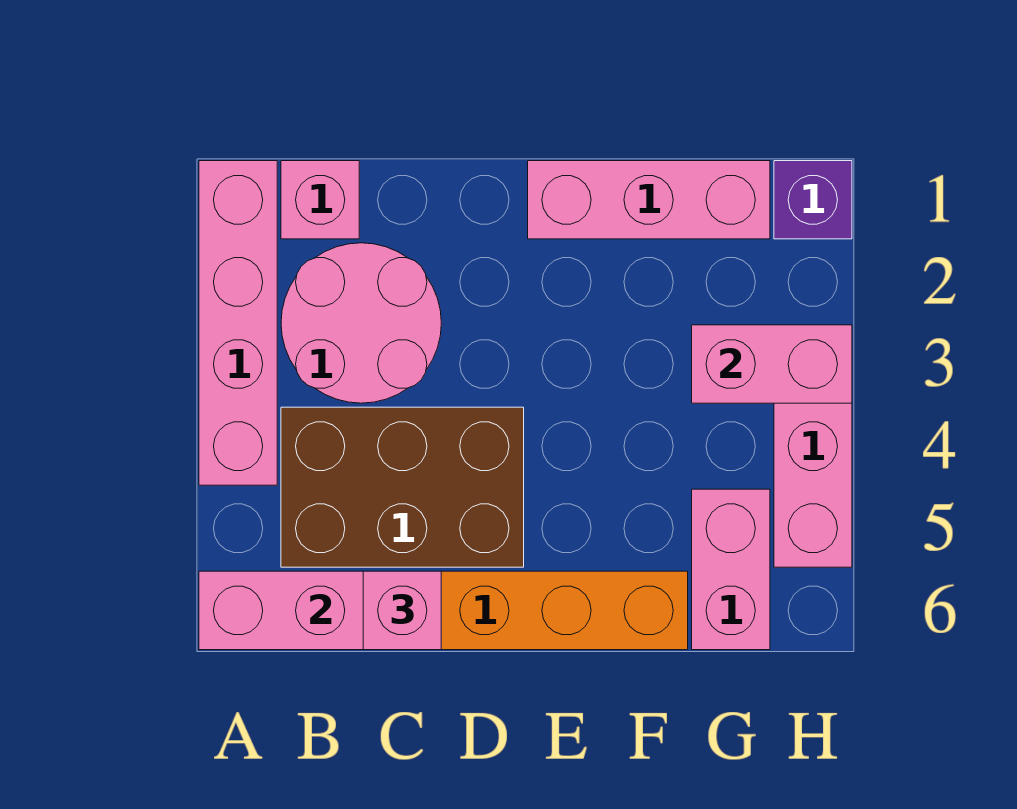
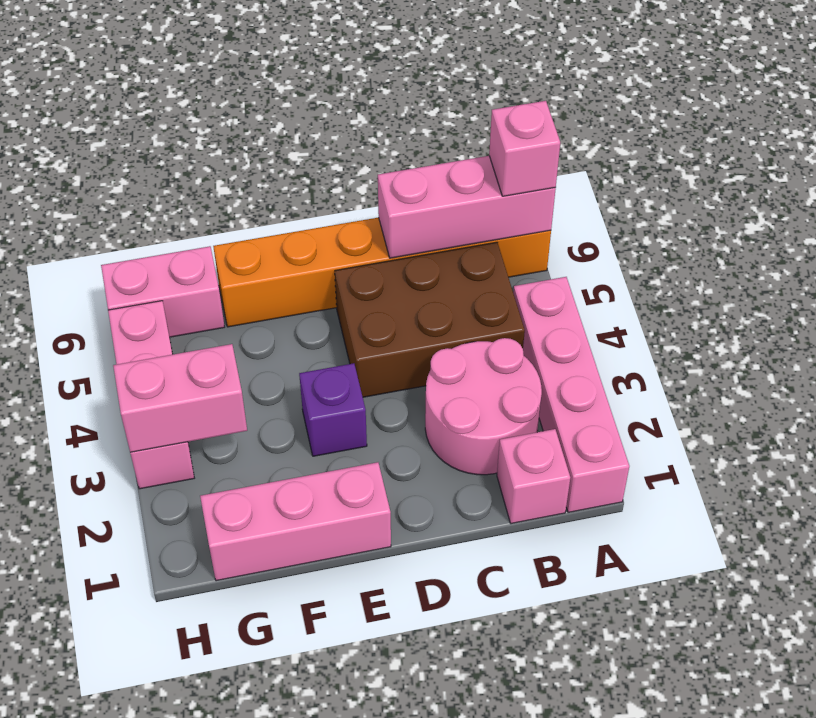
pink 1x1 brick [363,571,441,650] -> pink 1x1 brick moved to [489,101,560,196]
pink 1x2 brick [692,489,770,650] -> pink 1x2 brick turned to [101,246,225,337]
purple 1x1 brick [774,161,852,239] -> purple 1x1 brick moved to [299,363,367,456]

